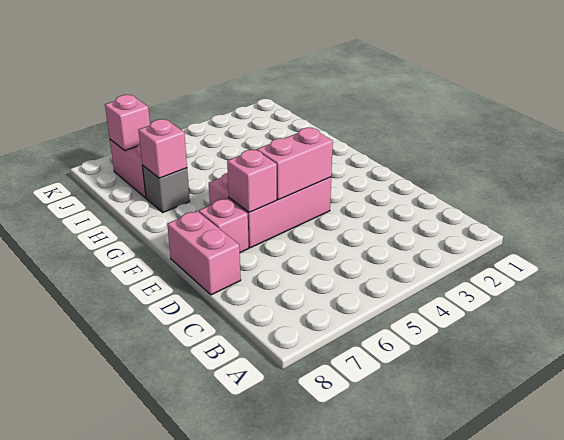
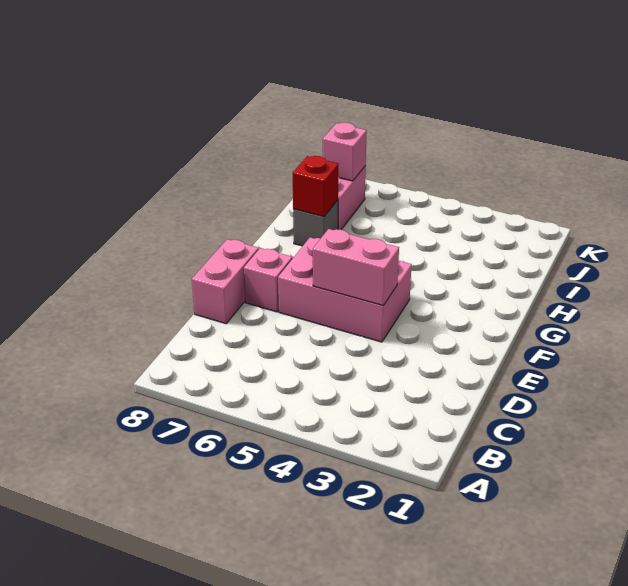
pink 1x1 brick [227,150,277,213] -> none
pink 1x1 brick [138,119,187,178] -> red 1x1 brick [293,156,338,217]

